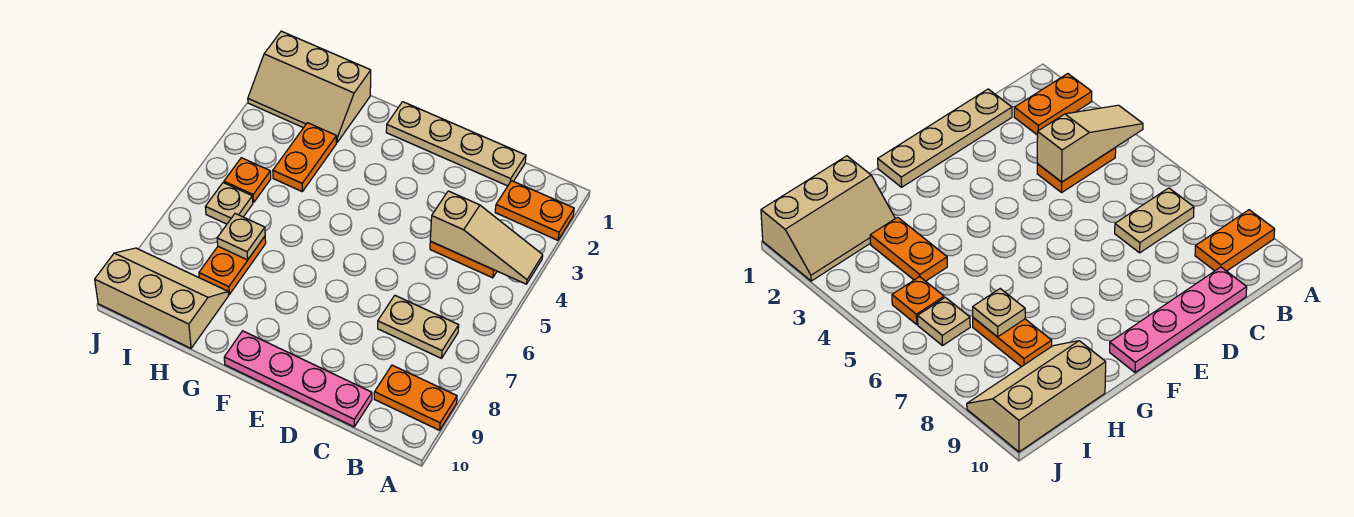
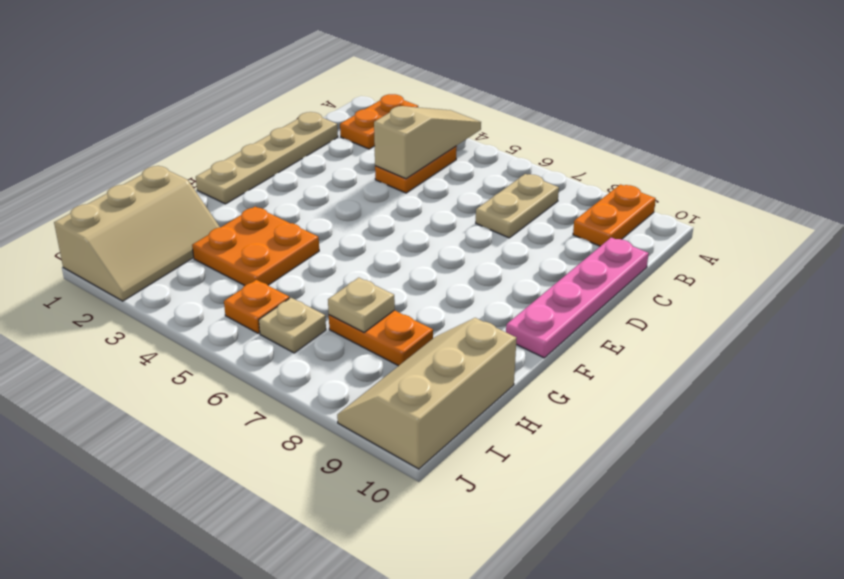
orange 1x2 plate [273,123,336,191] -> orange 2x2 plate [192,207,319,286]

